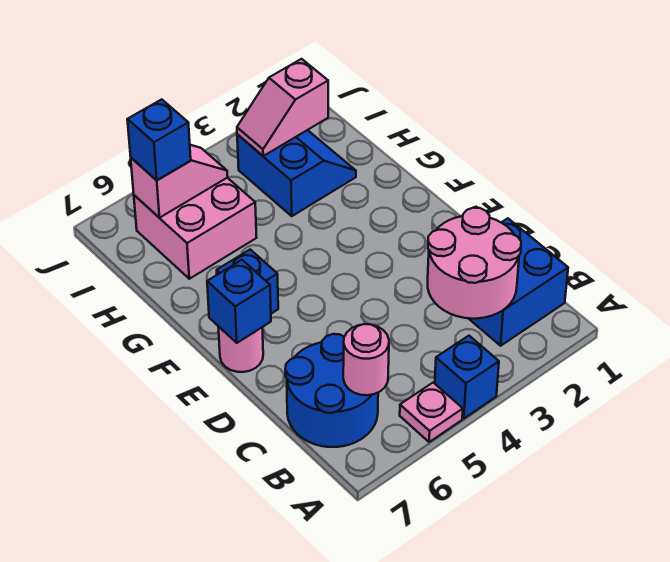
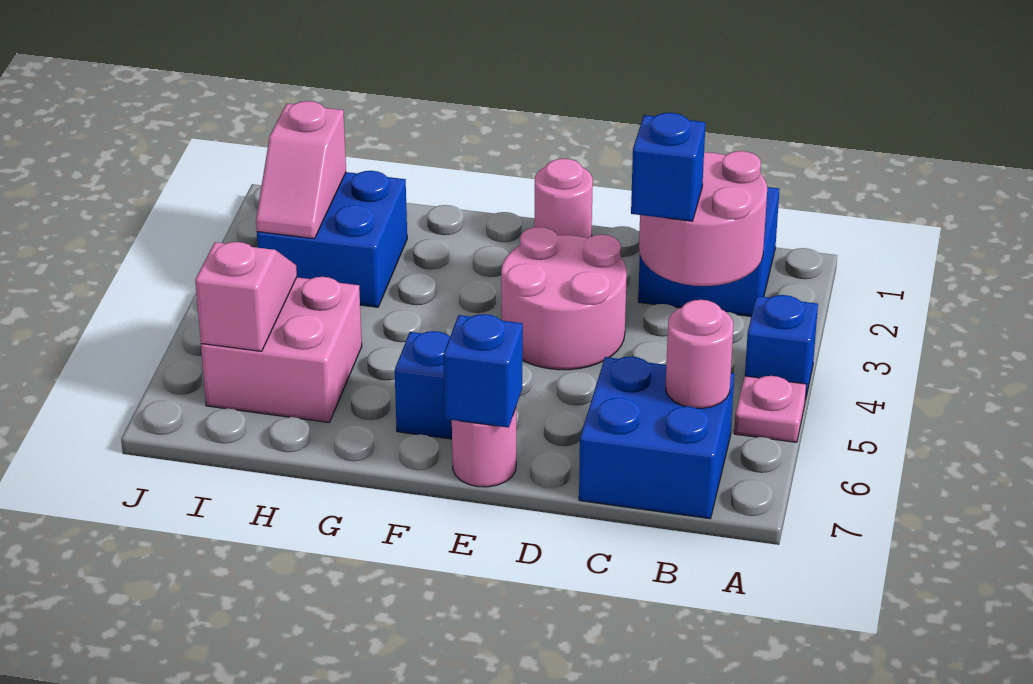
blue 2x2 round brick [285,334,378,447] -> blue 2x2 brick [579,357,734,519]
none -> pink 2x2 round brick [501,227,627,370]
none -> pink 1x1 round brick [534,159,593,238]
blue 2x2 slope [237,130,356,216] -> blue 2x2 brick [257,171,407,307]
blue 1x1 brick [127,99,191,180] -> blue 1x1 brick moved to [631,113,706,221]

